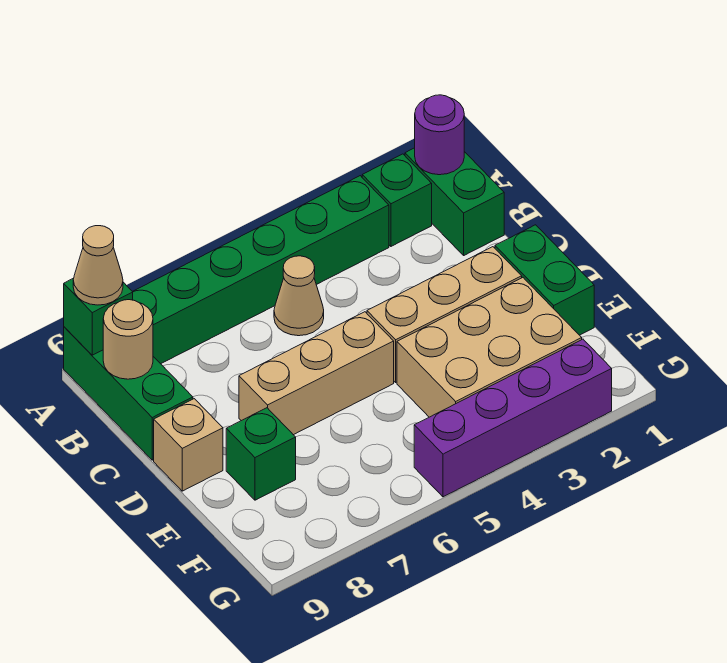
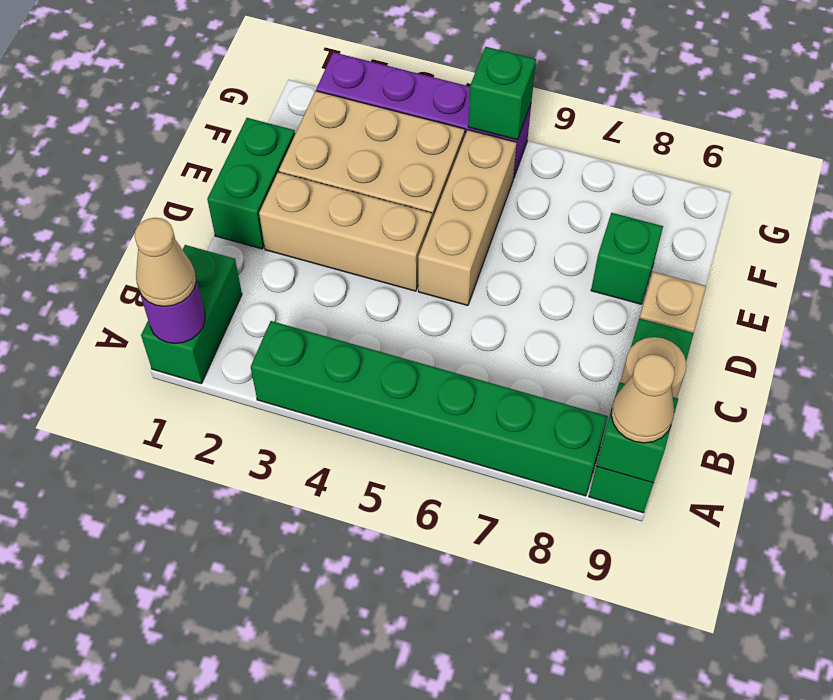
green 1x1 brick [362,154,432,246] -> green 1x1 brick moved to [468,47,536,140]
tan 1x1 cone [274,256,324,336] -> tan 1x1 cone moved to [135,218,196,307]
tan 1x3 brick [239,312,394,435] -> tan 1x3 brick turned to [418,130,517,305]

